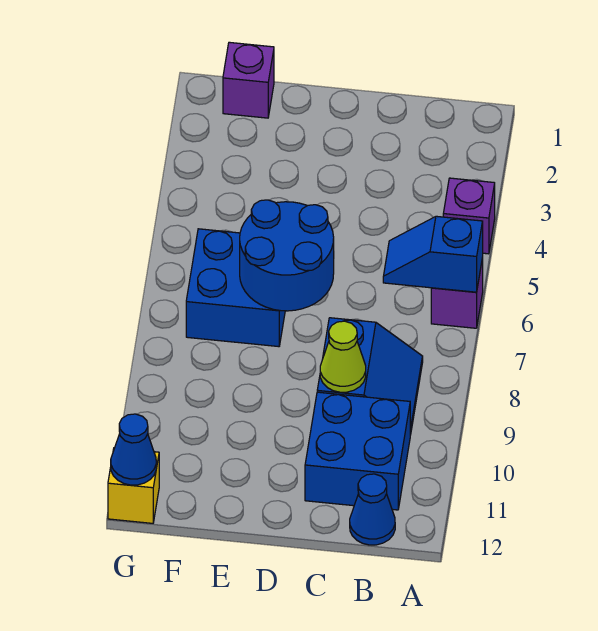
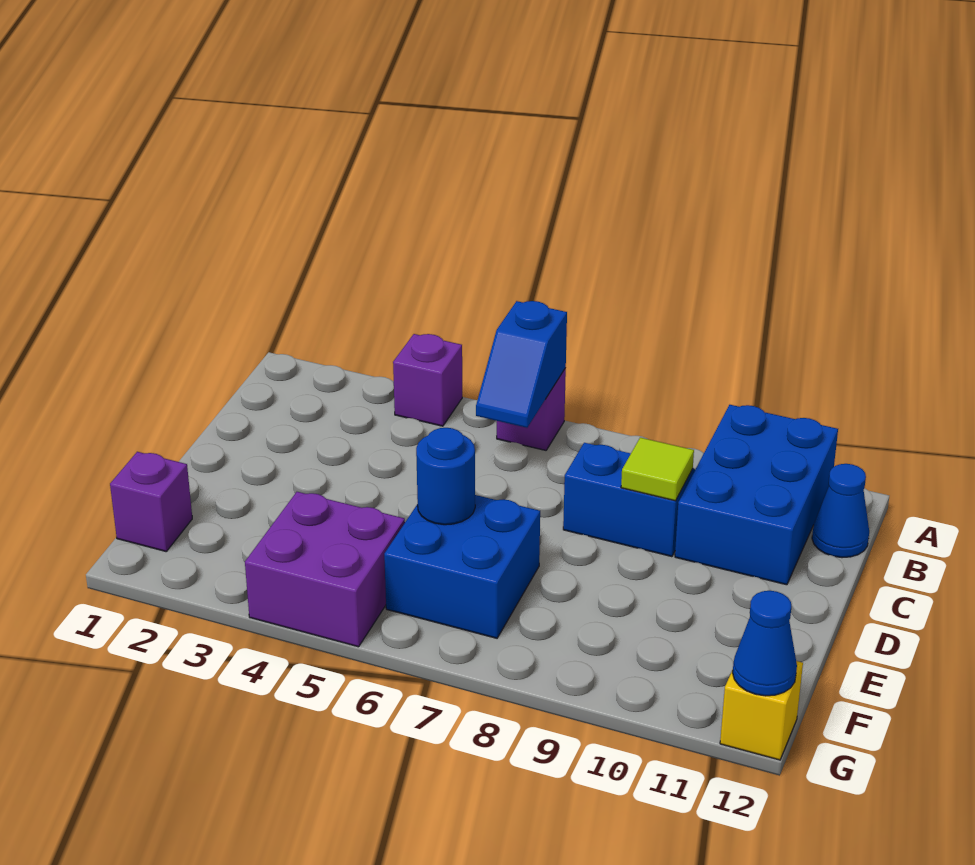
blue 2x2 brick [305,392,410,510] -> blue 2x3 brick [675,405,838,585]
lime 1x1 cone [320,321,366,392] -> lime 1x1 tile [621,438,694,501]
blue 2x2 round brick [240,200,334,311] -> blue 1x1 round brick [416,428,475,525]
none -> purple 2x2 brick [245,492,405,647]

